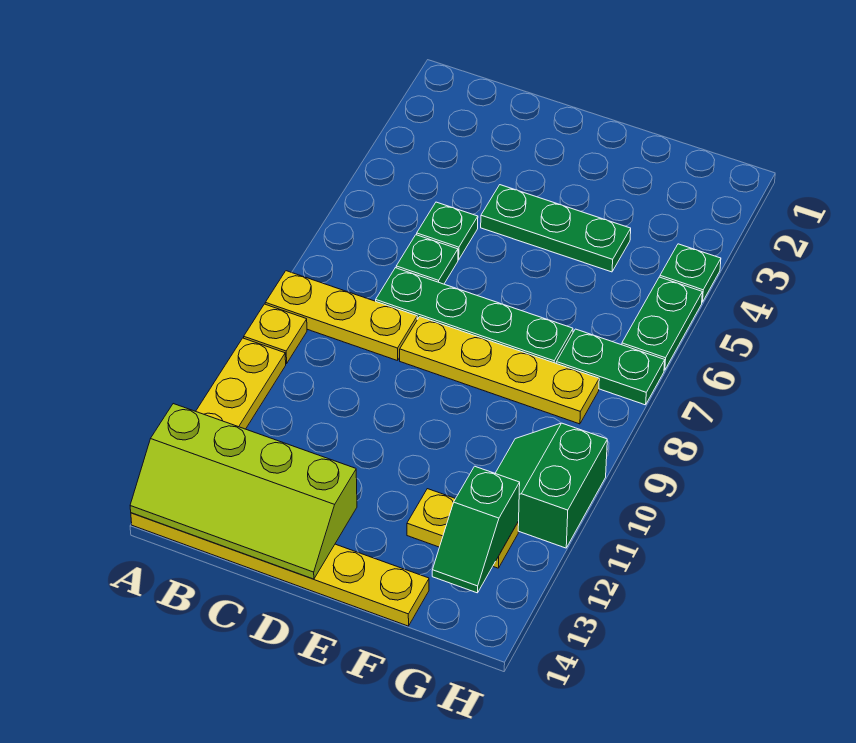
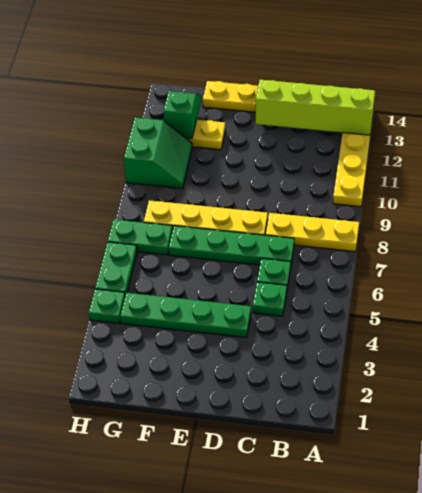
yellow 1x1 plate [244,304,307,364] -> none
green 1x3 plate [481,185,631,272] -> green 1x4 plate [120,292,251,338]

